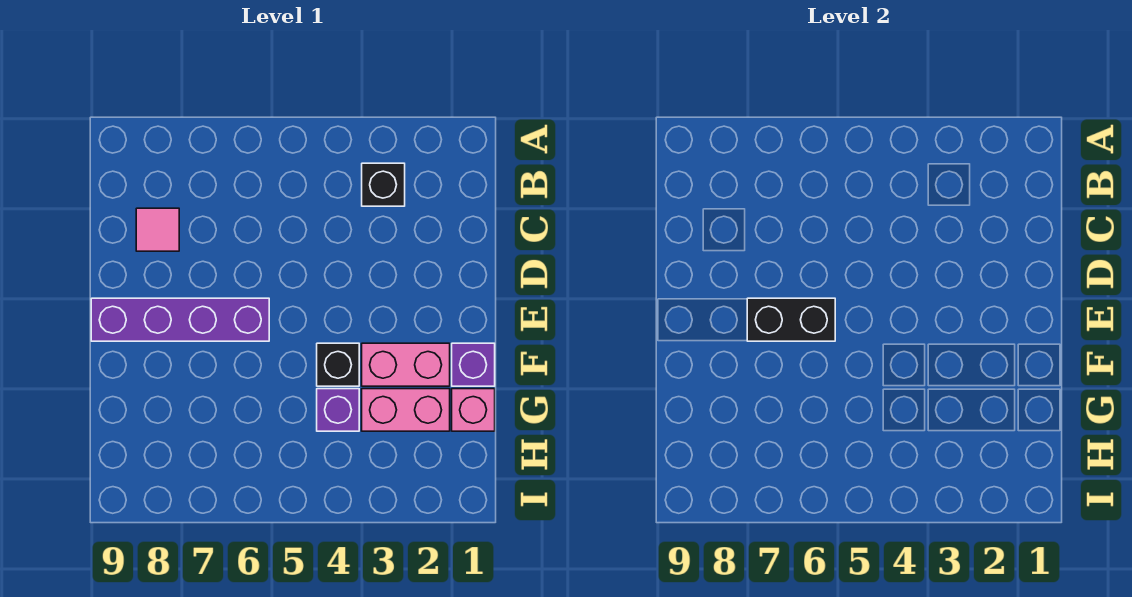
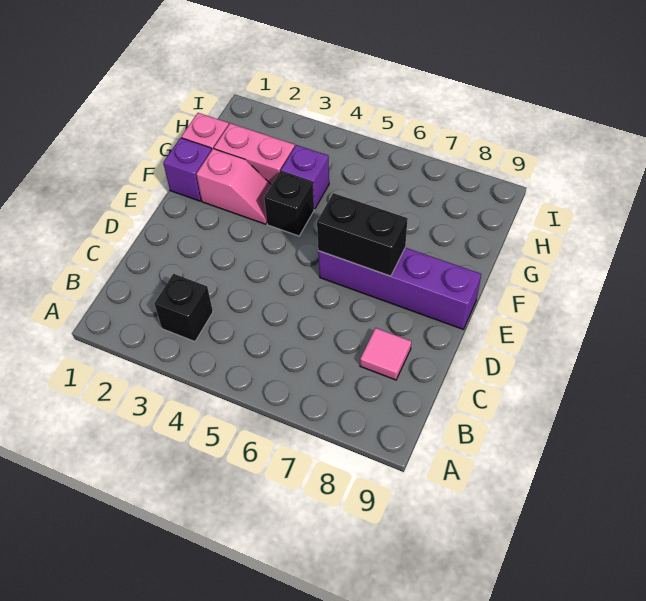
pink 1x2 brick [362,343,450,386] -> pink 1x2 slope [196,149,271,224]

